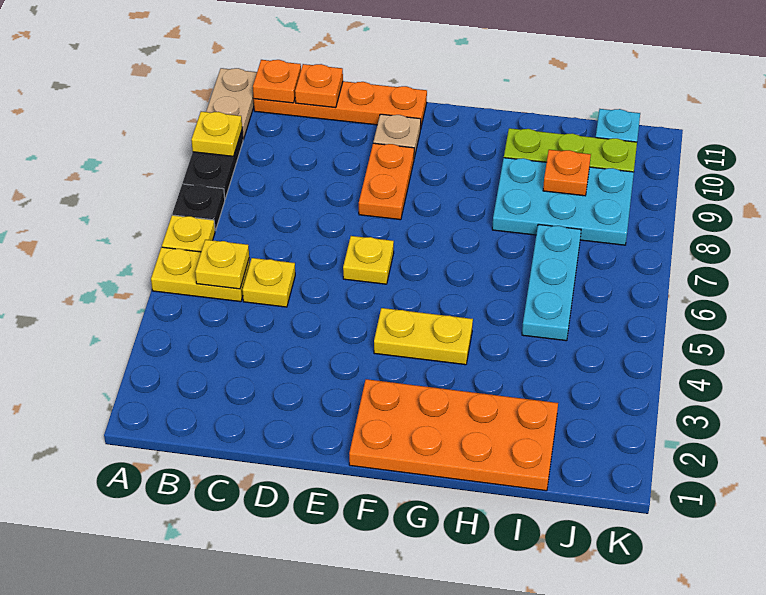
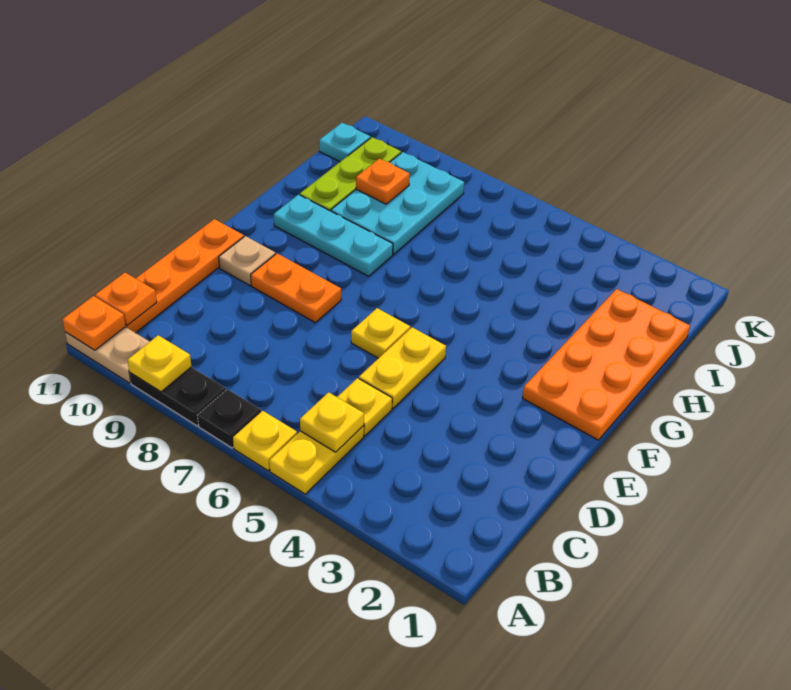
orange 1x1 plate [295,64,343,108] -> orange 1x1 plate moved to [62,296,126,350]
yellow 1x2 plate [374,308,473,365] -> yellow 1x2 plate moved to [359,327,446,408]
cyan 1x3 plate [522,224,581,341] -> cyan 1x3 plate moved to [274,195,393,276]

